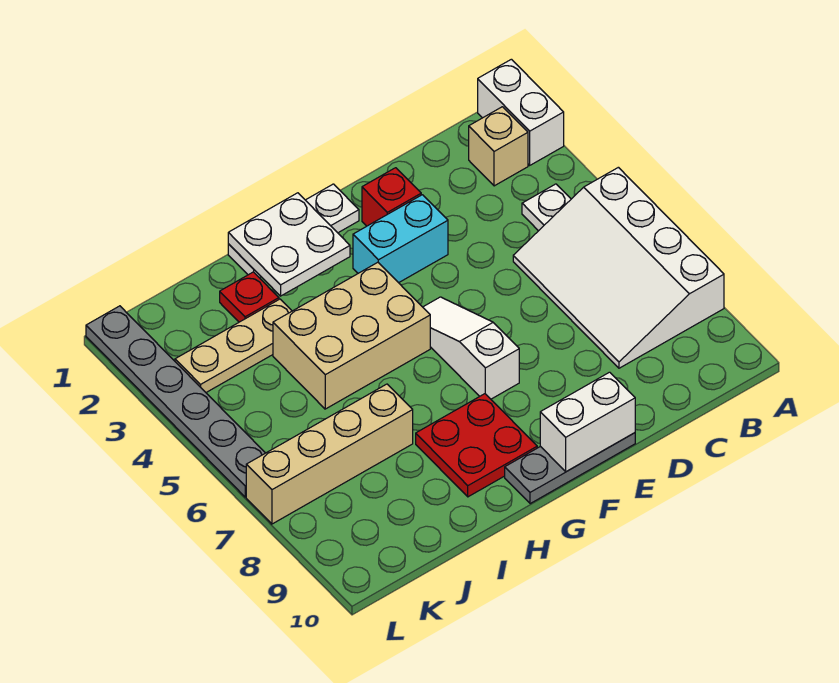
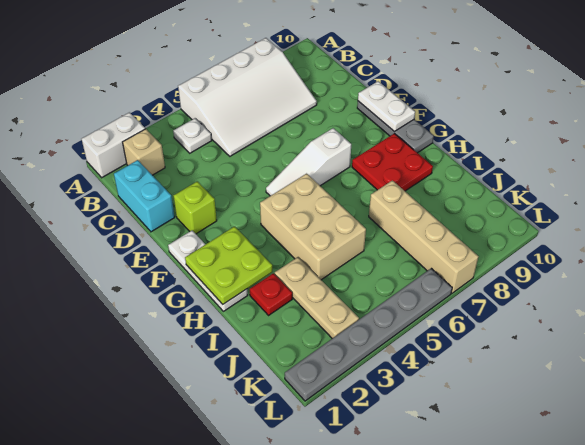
red 1x1 brick [362,168,421,226] -> lime 1x1 brick [174,181,217,234]
cyan 1x2 brick [353,195,448,283] -> cyan 1x2 brick moved to [114,160,175,232]
white 1x2 brick [540,372,635,472] -> white 1x2 plate [358,81,415,131]
white 2x2 plate [228,193,350,296] -> lime 2x2 plate [185,227,272,304]

